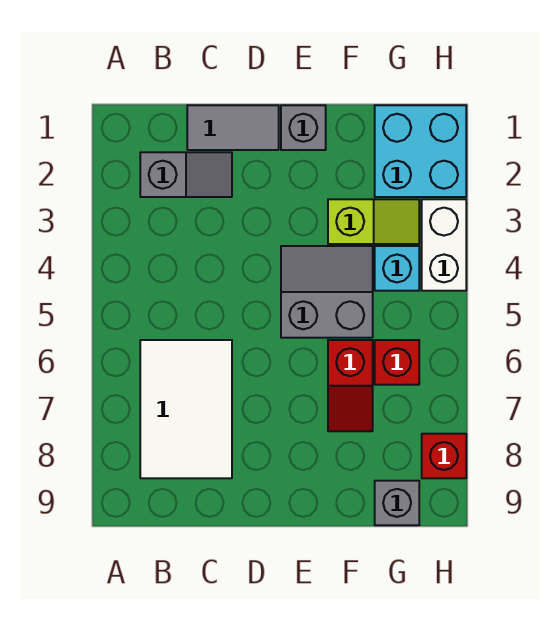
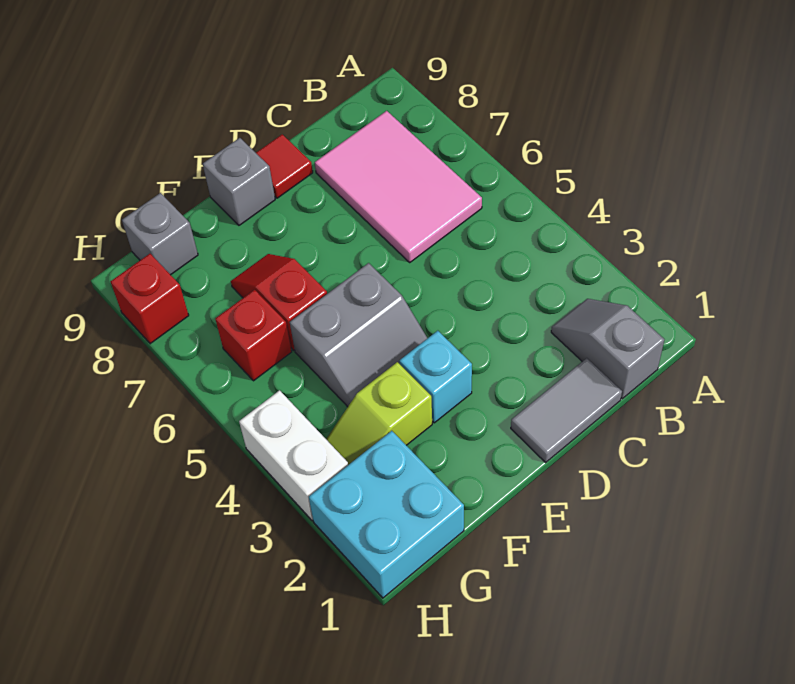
grey 1x2 slope [140,152,232,197] -> grey 1x2 slope turned to [551,299,664,399]
white 2x3 tile [140,340,232,478] -> pink 2x3 tile [315,111,482,262]
none -> red 1x1 tile [256,134,313,198]
grey 1x1 brick [281,105,326,150] -> grey 1x1 brick moved to [203,138,275,225]
cyan 1x1 brick [375,246,419,291] -> cyan 1x1 brick moved to [399,331,472,423]

